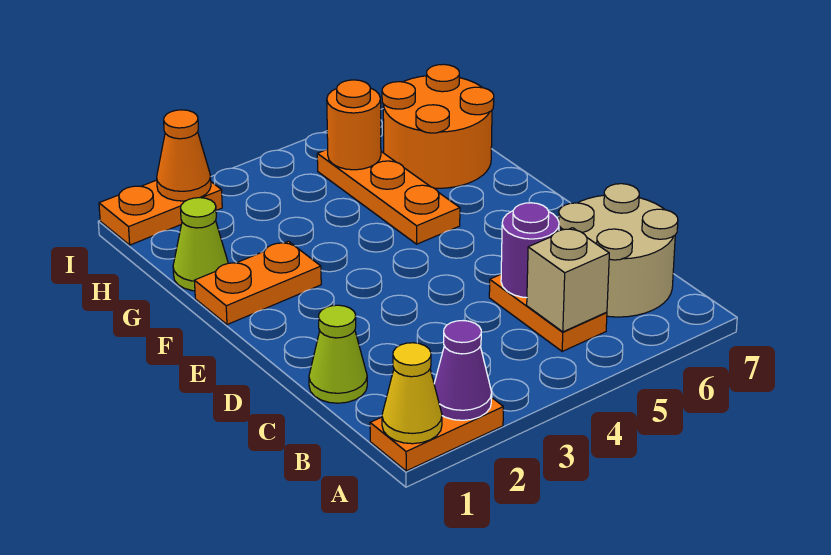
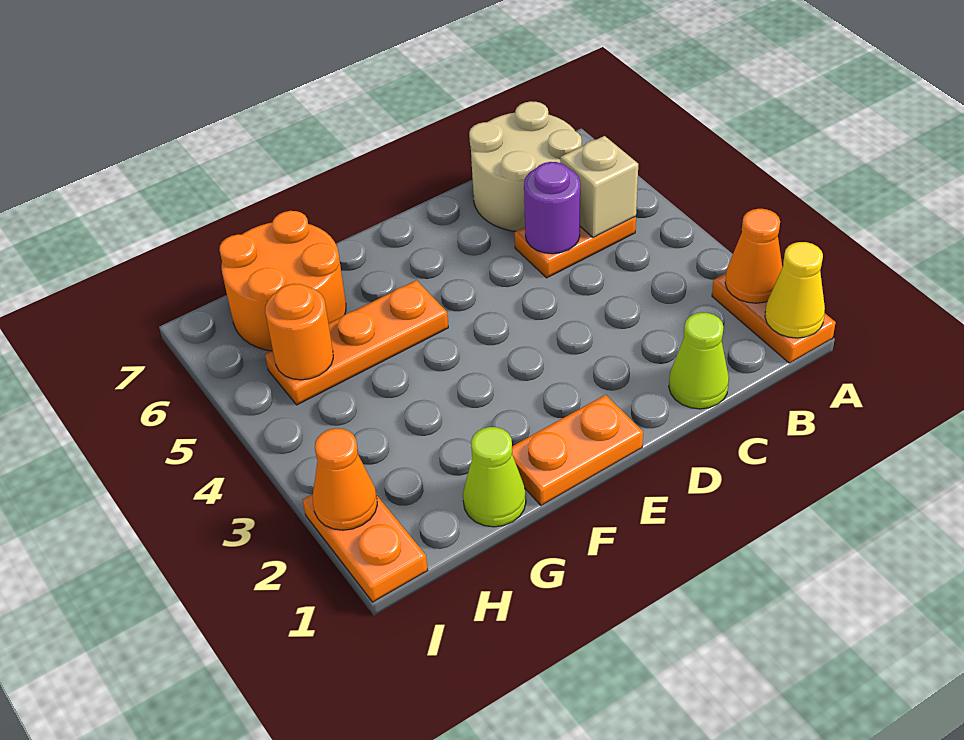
purple 1x1 cone [434,321,492,420] -> orange 1x1 cone [725,209,782,303]
orange 1x2 plate [194,241,321,325] -> orange 1x2 plate turned to [512,395,643,505]

